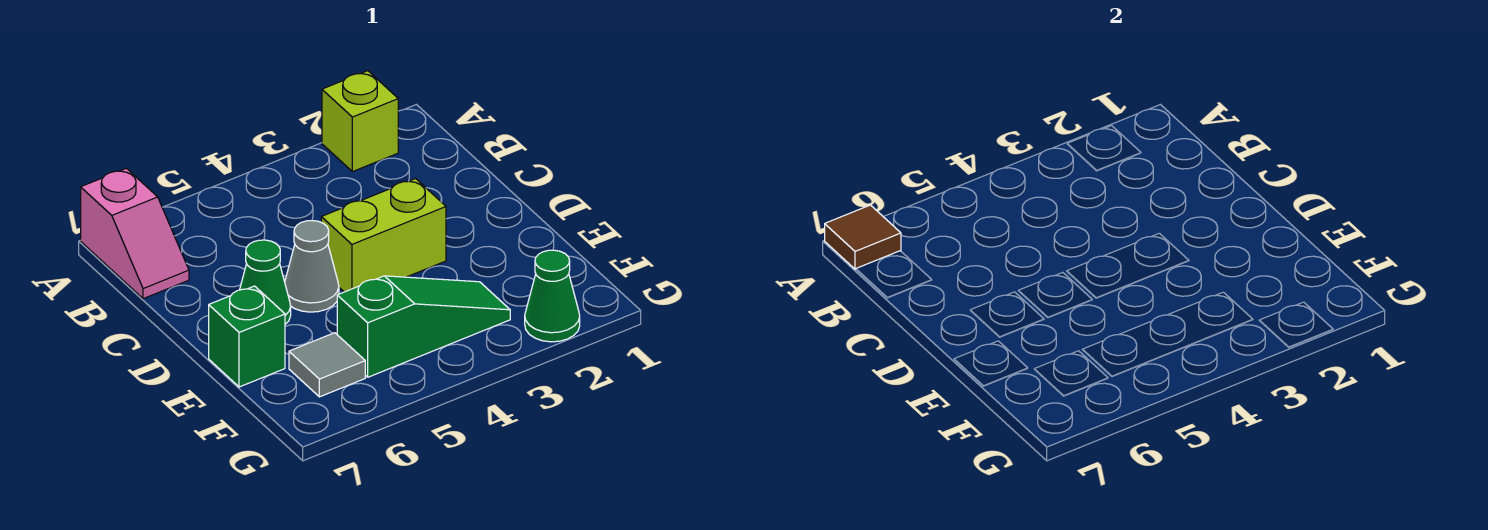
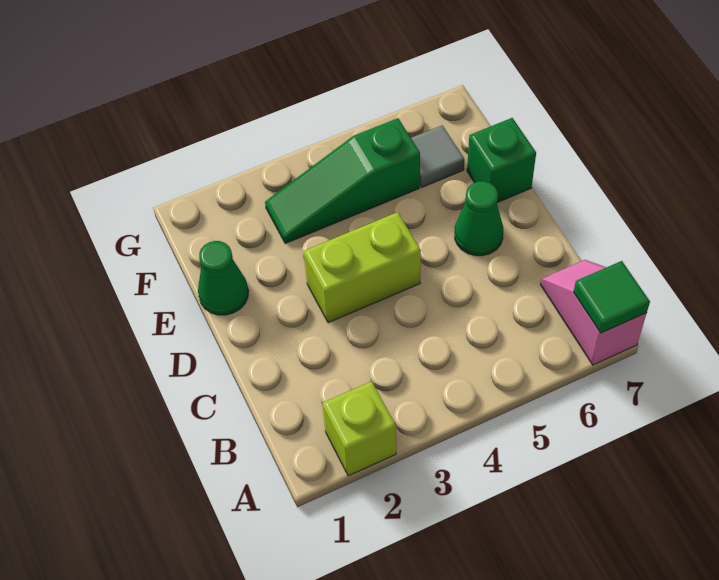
brown 1x1 tile [825,205,901,269] -> green 1x1 tile [574,261,650,333]
grey 1x1 cone [285,221,339,312] -> none
green 1x1 cone [525,250,580,342] -> green 1x1 cone moved to [198,241,248,315]

